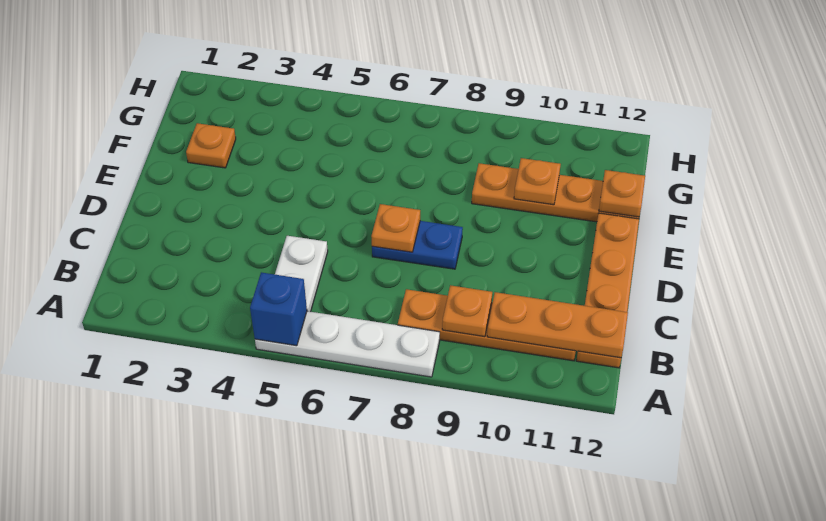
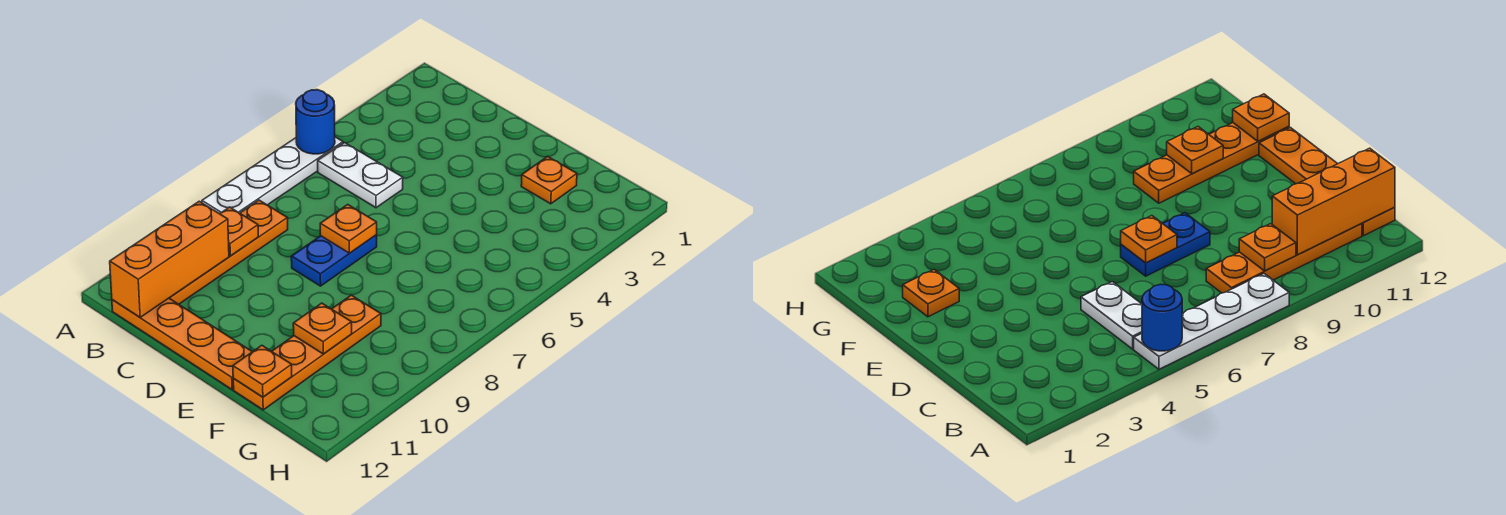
blue 1x1 brick [250,272,307,346] -> blue 1x1 round brick [296,90,335,154]
orange 1x3 plate [487,292,628,358] -> orange 1x3 brick [110,201,229,317]

